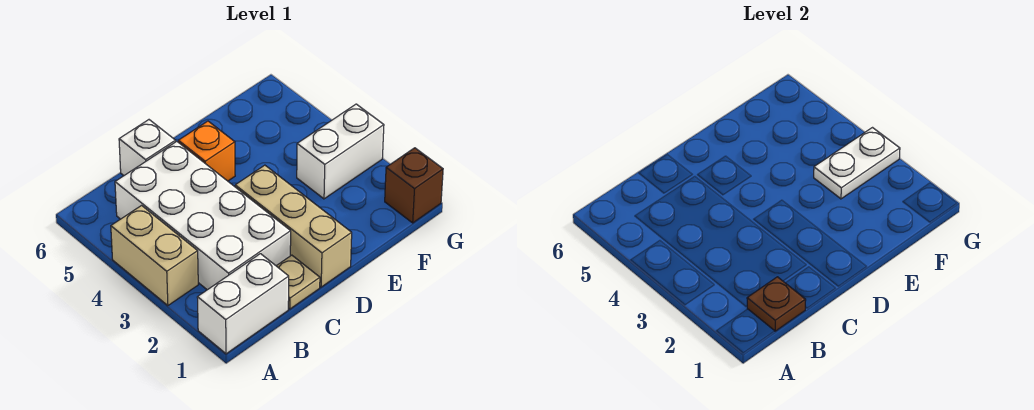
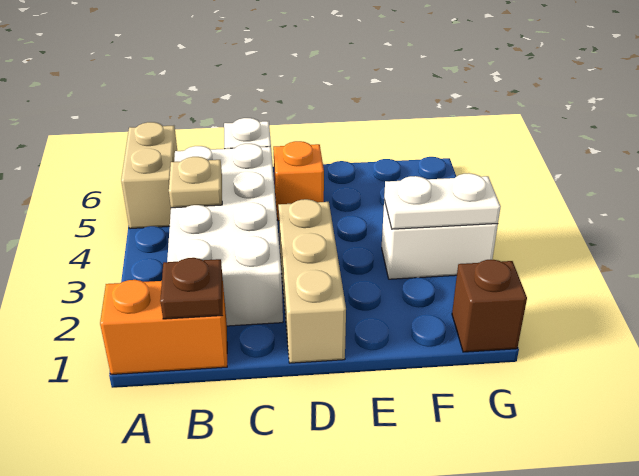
white 1x2 brick [197,254,289,354] -> orange 1x2 brick [100,280,227,375]
tan 1x2 brick [111,206,198,306] -> tan 1x2 brick moved to [121,122,177,229]
tan 1x1 plate [277,255,320,309] -> tan 1x1 plate moved to [169,157,222,208]

